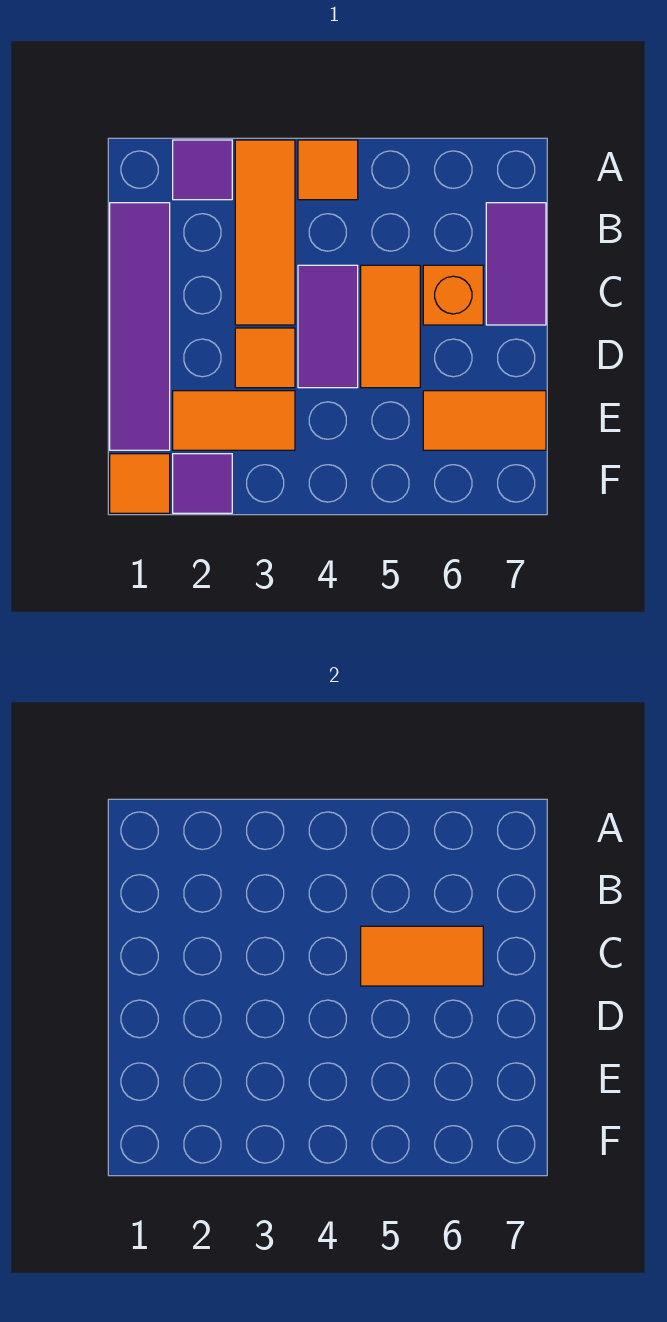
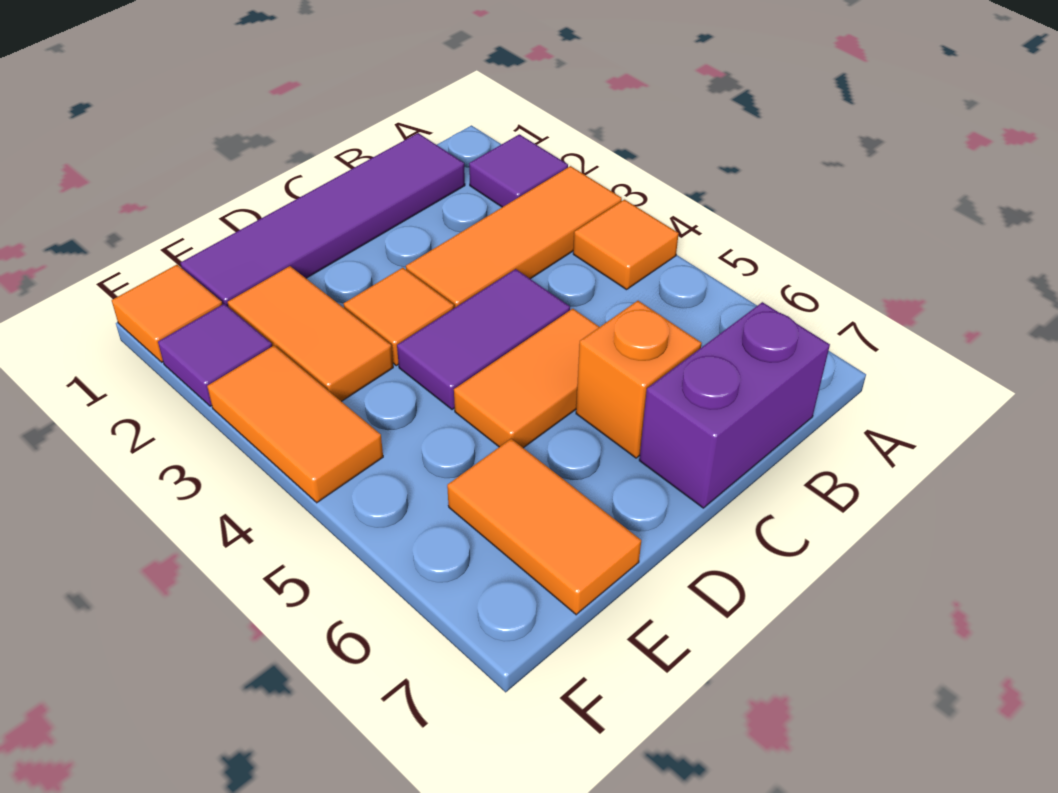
purple 1x2 tile [486,203,546,325] -> purple 1x2 brick [639,302,830,508]
orange 1x2 tile [361,926,483,986] -> orange 1x2 tile moved to [207,346,383,503]

